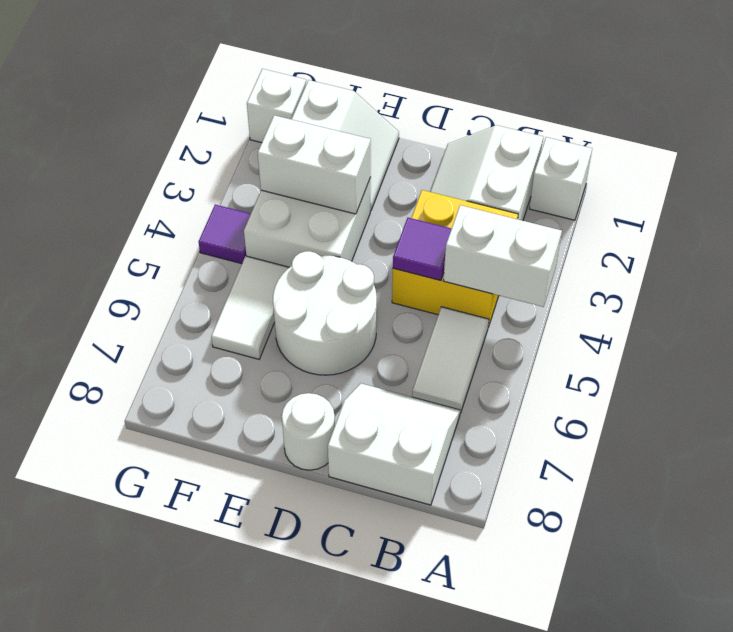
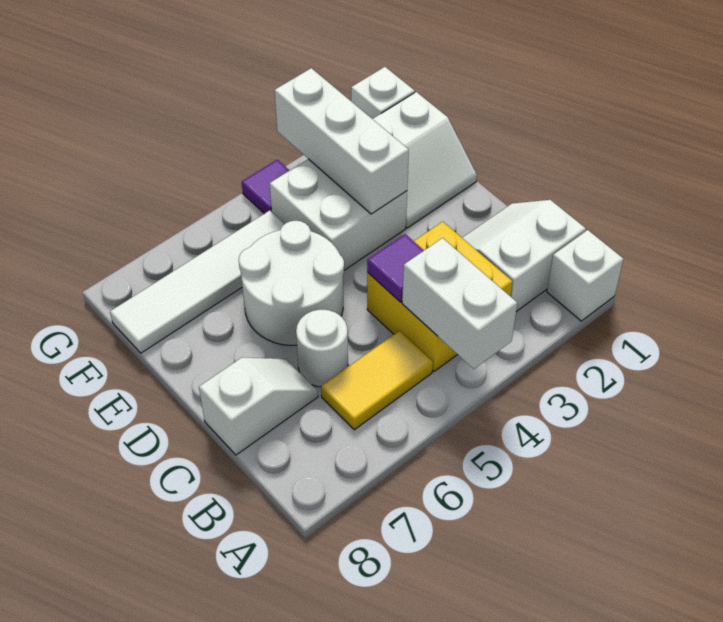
white 1x2 tile [412,307,489,413] -> yellow 1x2 tile [321,331,433,430]
white 2x2 slope [328,383,460,505] -> white 1x2 slope [199,357,318,455]
white 1x1 round brick [282,393,335,470] -> white 1x1 round brick moved to [296,309,348,387]
white 1x2 brick [258,115,371,214] -> white 1x3 brick [274,68,409,214]
white 1x2 tile [211,256,289,359] -> white 1x4 tile [110,210,284,353]

